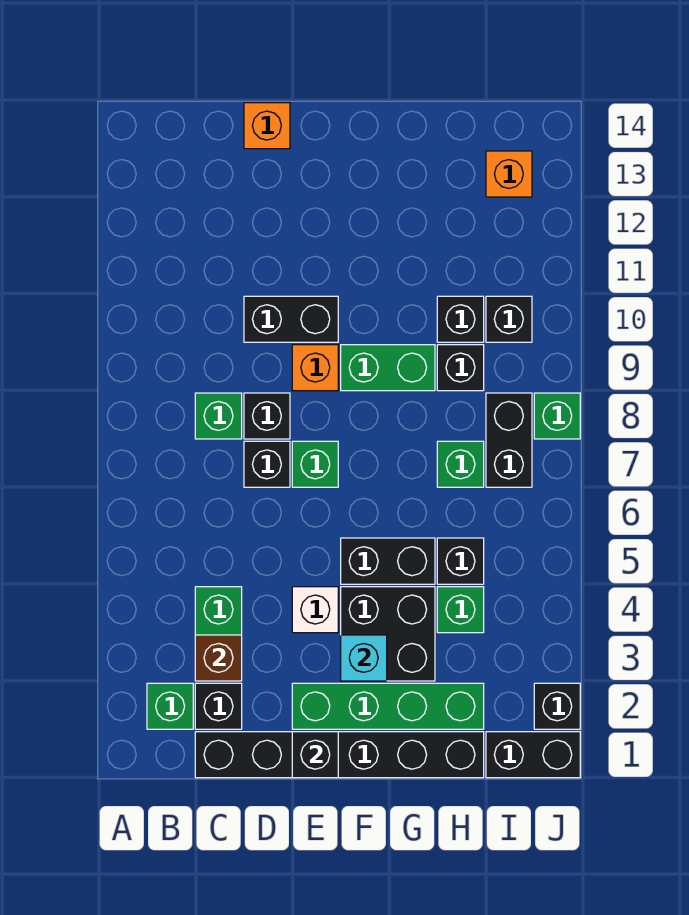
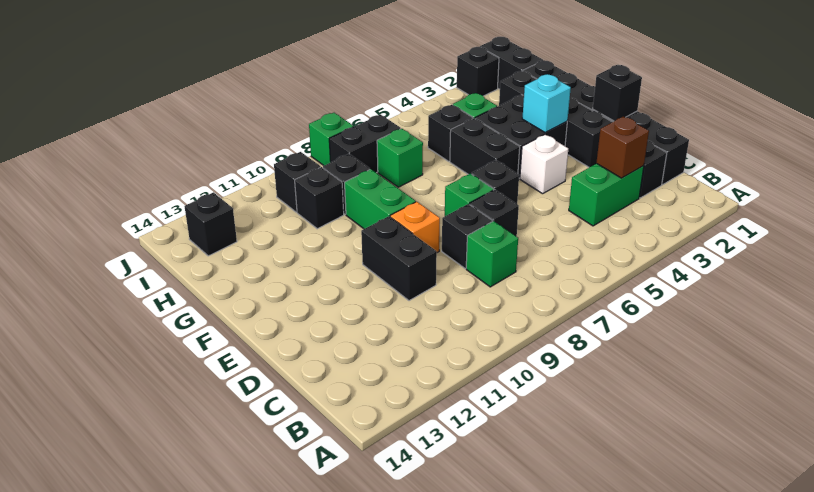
green 1x1 brick [147,683,193,729] -> none
orange 1x1 brick [244,103,290,149] -> none
green 1x4 brick [292,683,484,729] -> black 1x4 brick [499,71,612,167]
none -> black 1x1 brick [472,160,519,204]
orange 1x1 brick [486,151,532,197] -> black 1x1 brick [184,192,237,256]

